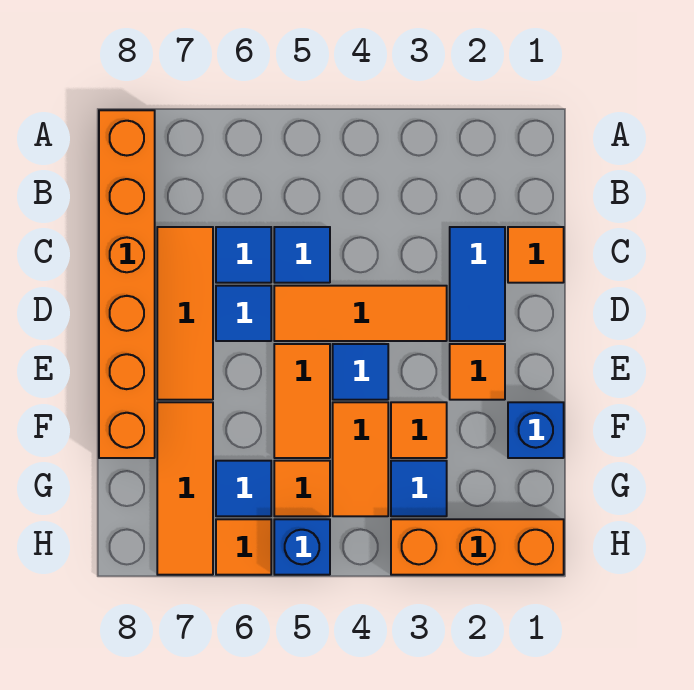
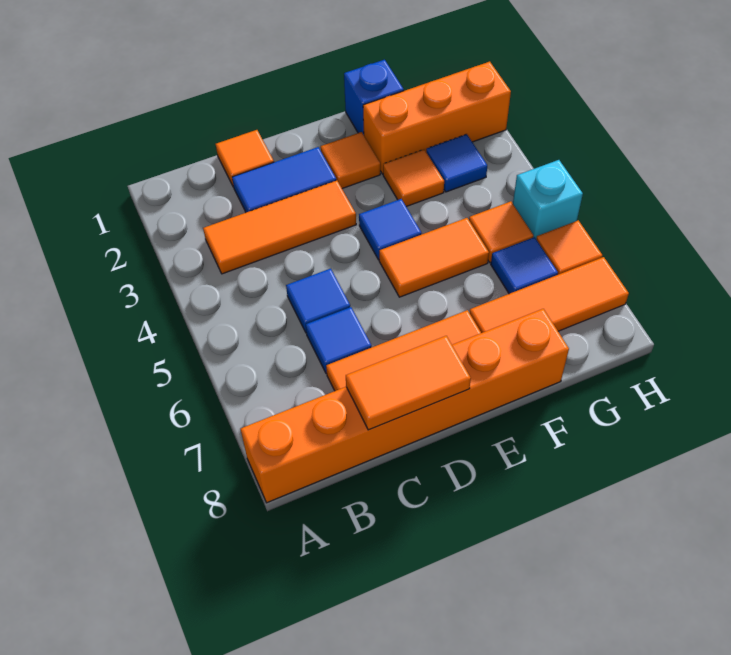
orange 1x3 tile [274,286,447,341] -> orange 1x3 tile turned to [203,180,356,274]
blue 1x1 tile [216,286,271,341] -> none
orange 1x2 tile [333,402,388,516] -> orange 1x2 tile moved to [346,336,471,430]
orange 1x3 brick [391,519,564,575] -> orange 1x3 brick turned to [363,62,511,174]
blue 1x1 brick [274,519,330,575] -> cyan 1x1 brick [513,160,583,238]

